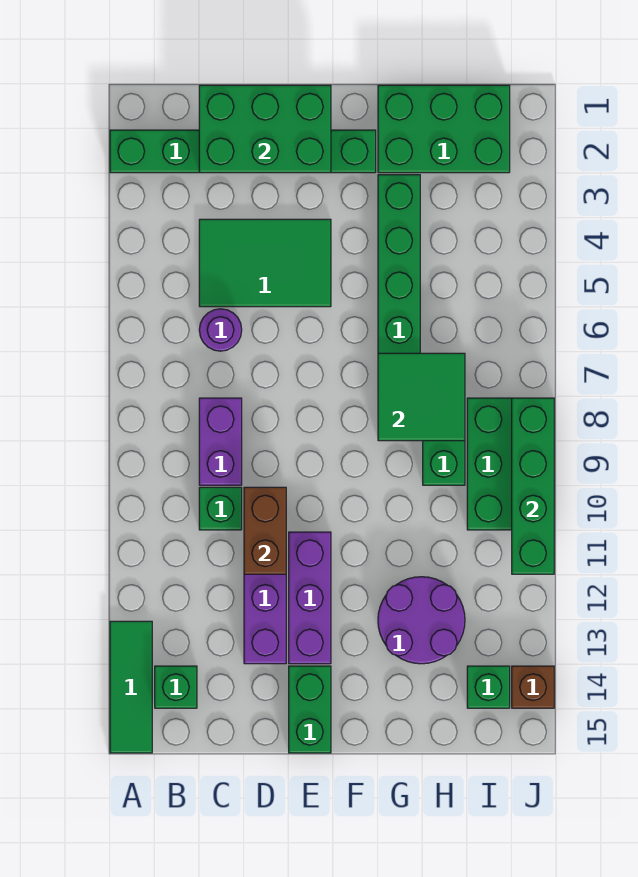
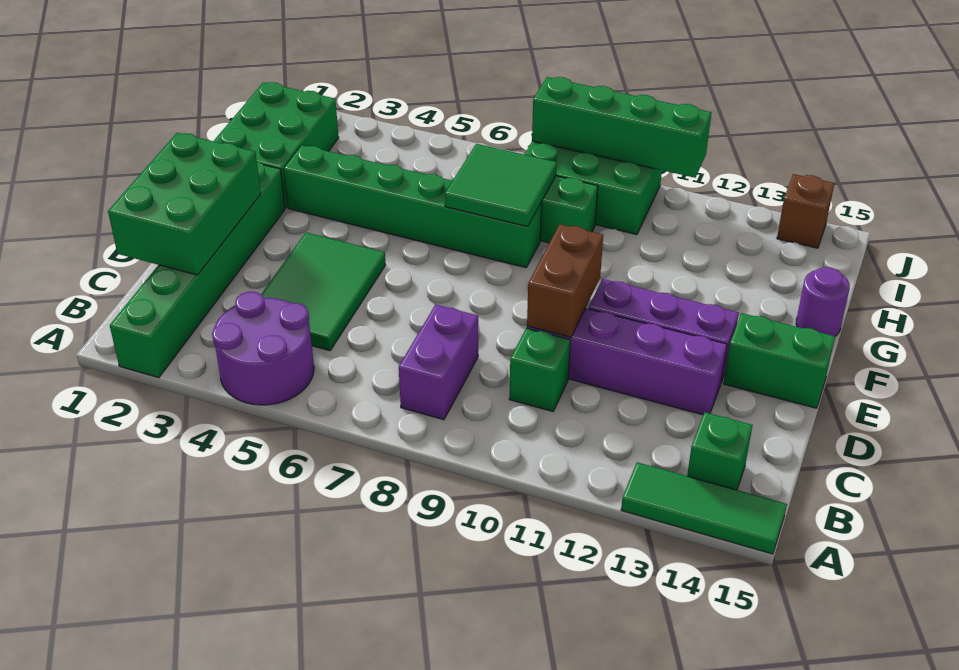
purple 1x1 round brick [199,309,242,351] -> purple 1x1 round brick moved to [796,267,850,336]
purple 1x2 brick [199,398,242,485] -> purple 1x2 brick turned to [399,305,478,420]
brown 1x2 brick [244,487,286,574] -> brown 1x2 brick turned to [527,224,603,337]
purple 2x2 round brick [378,577,465,664] -> purple 2x2 round brick moved to [212,291,314,405]
green 1x1 brick [467,666,510,708] -> none

